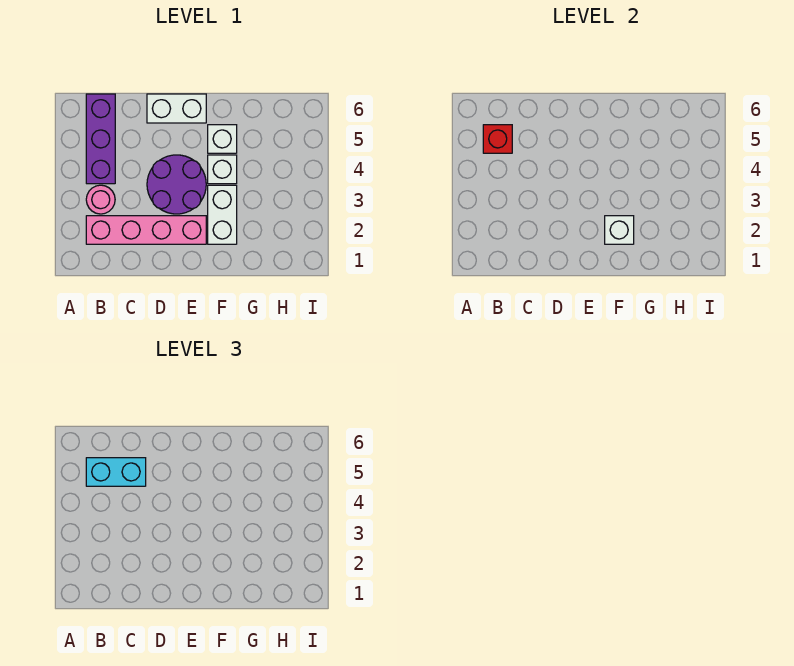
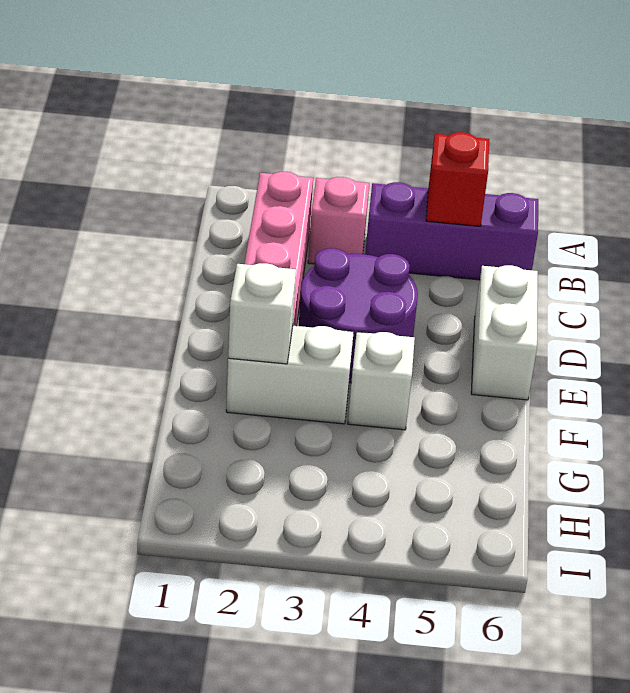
pink 1x1 round brick [86,185,115,214] -> pink 1x1 brick [308,177,369,264]
cyan 1x2 brick [86,458,146,486] -> none
white 1x1 brick [208,125,237,153] -> none

